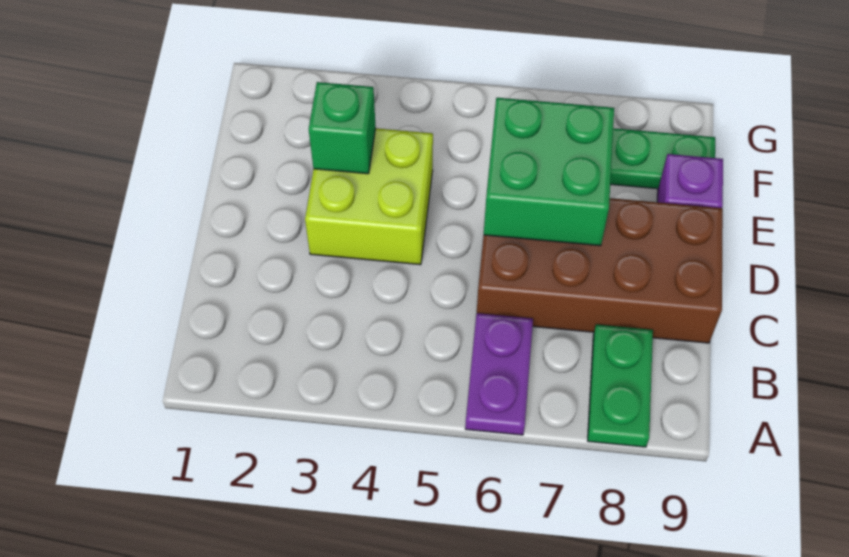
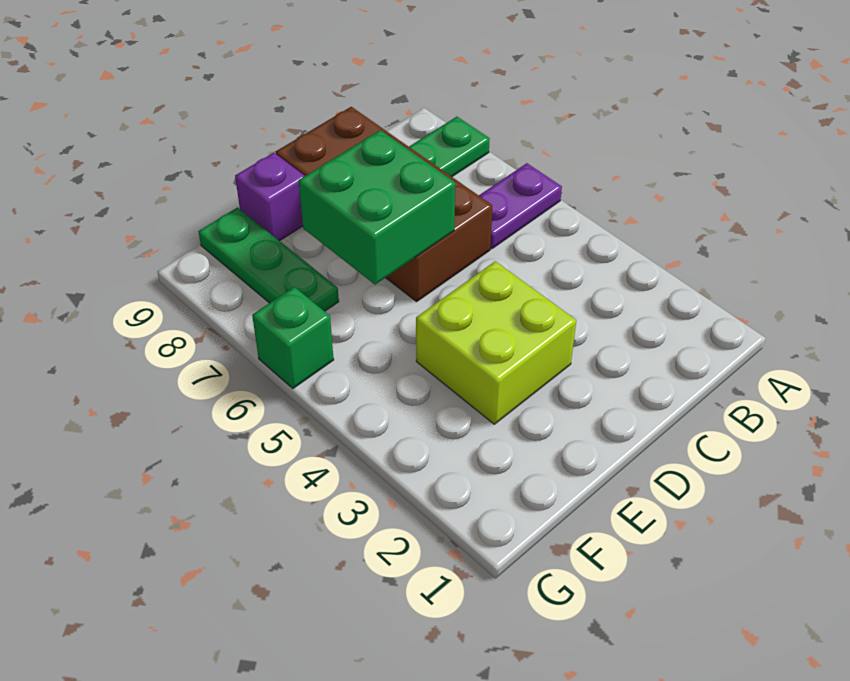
green 1x1 brick [309,82,376,174] -> green 1x1 brick moved to [252,287,334,388]

